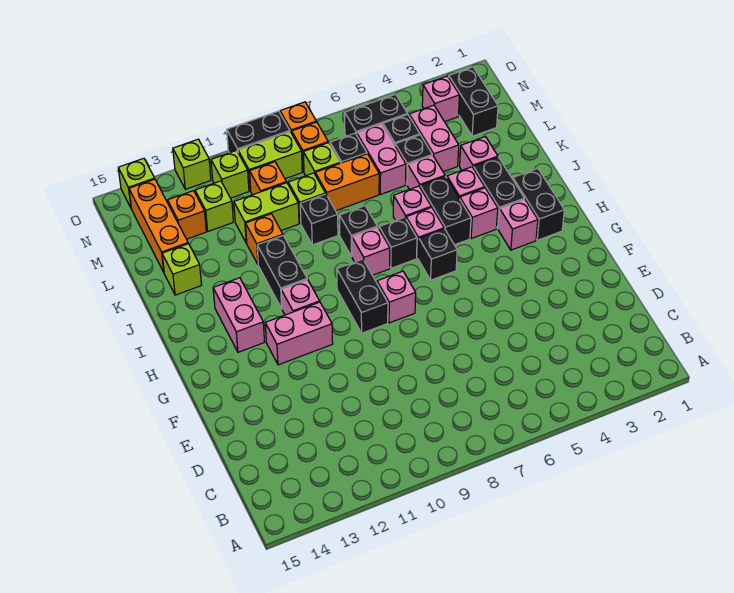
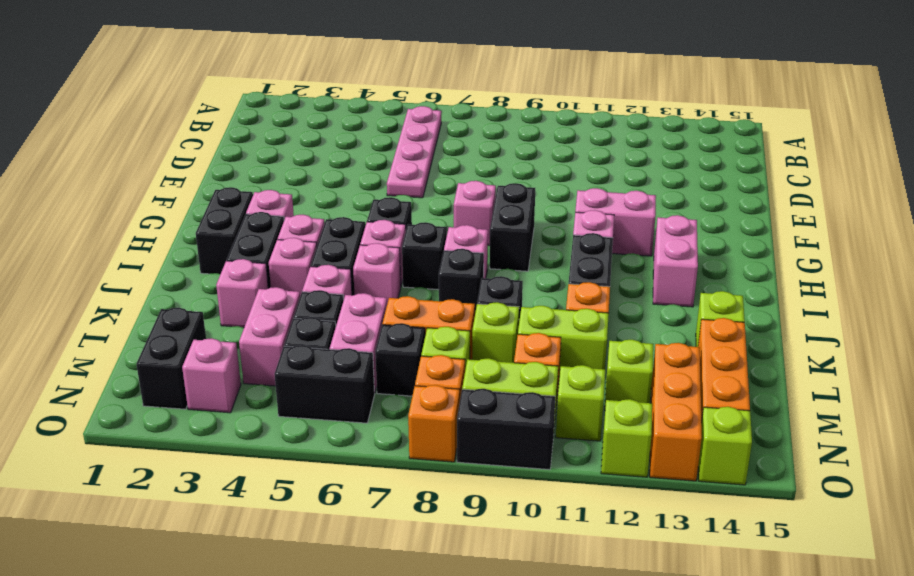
none -> pink 1x4 plate [387,106,441,198]
orange 1x1 brick [168,191,206,239] -> orange 1x3 brick [650,343,702,481]

